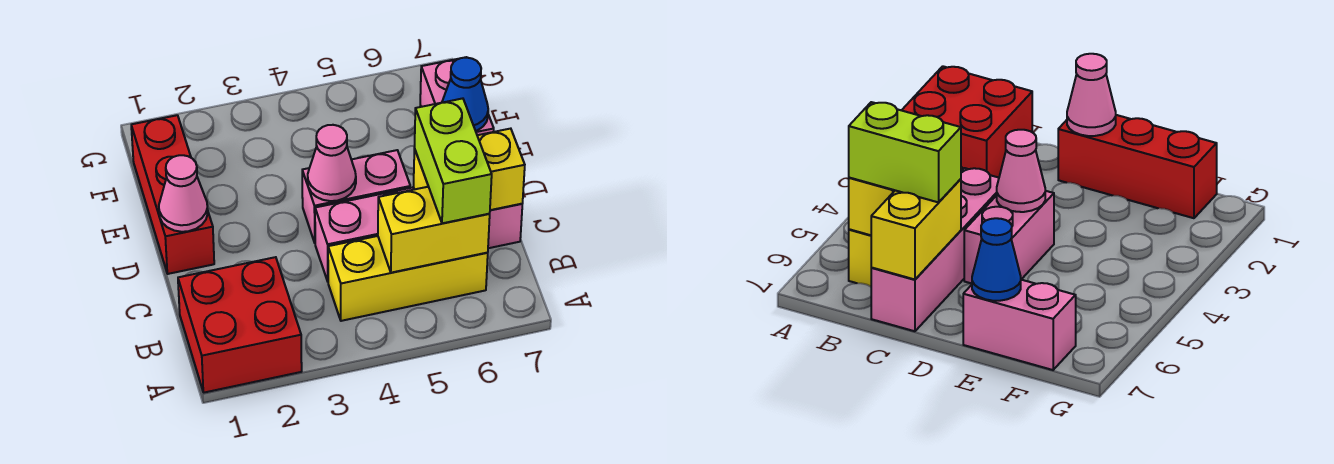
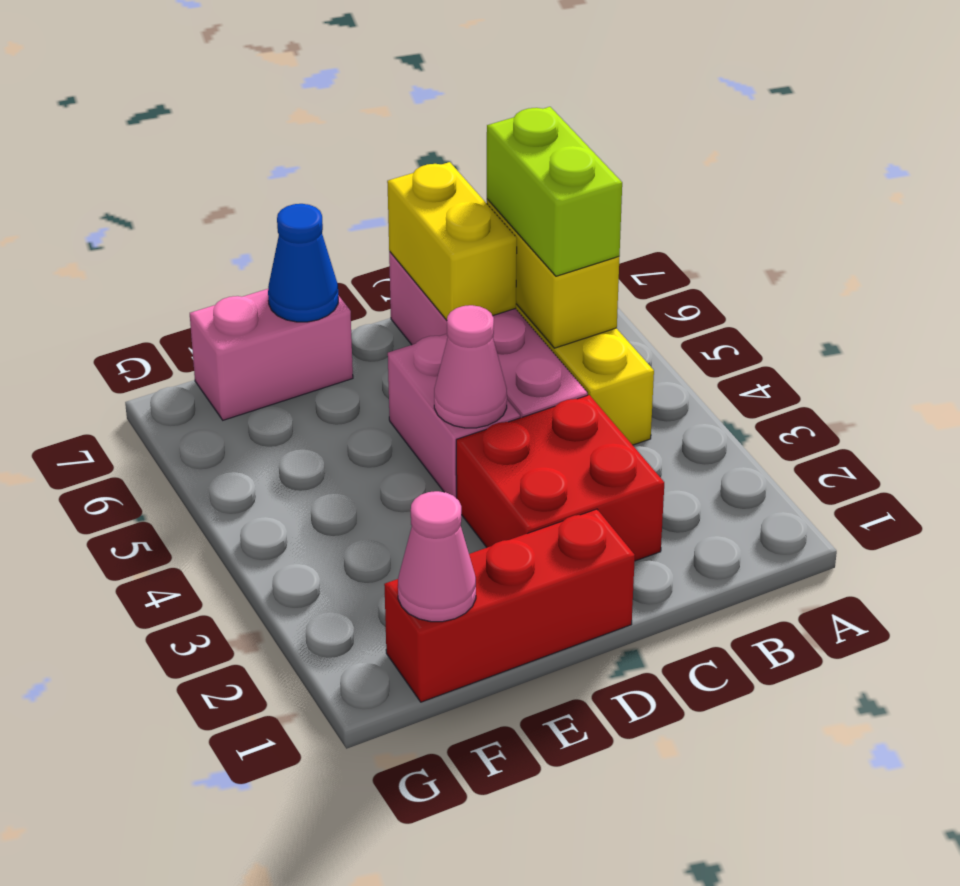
red 2x2 brick [178,257,302,393] -> red 2x2 brick moved to [456,395,664,561]
lime 1x2 brick [414,98,492,223] -> lime 1x2 brick turned to [487,107,622,276]
pink 1x1 cone [159,155,208,232] -> pink 1x1 cone moved to [398,491,476,622]

